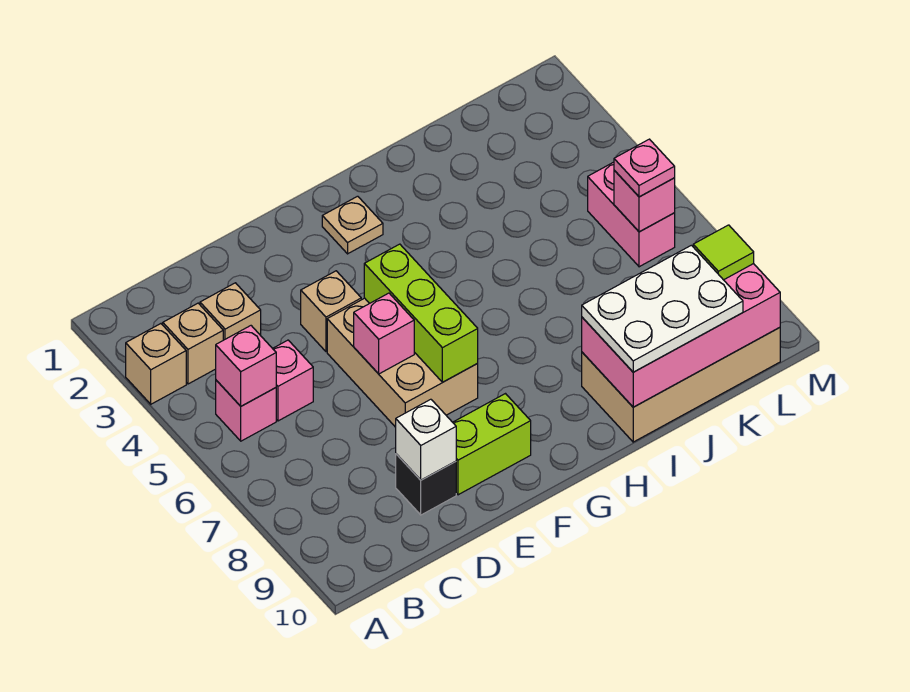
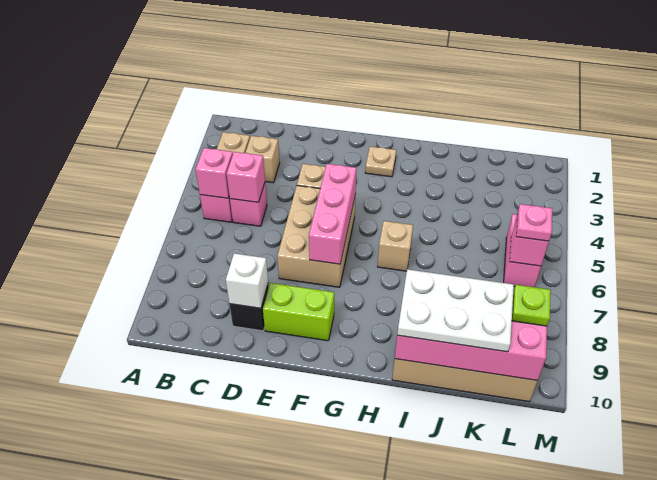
tan 1x1 brick [126,324,186,404] -> tan 1x1 brick moved to [378,221,413,271]
pink 1x1 brick [354,293,414,374] -> pink 1x1 brick moved to [227,152,265,202]
lime 1x3 brick [364,244,478,382] -> pink 1x3 brick [309,164,356,264]
lime 1x1 tile [693,225,754,280] -> lime 1x1 plate [512,285,551,326]

